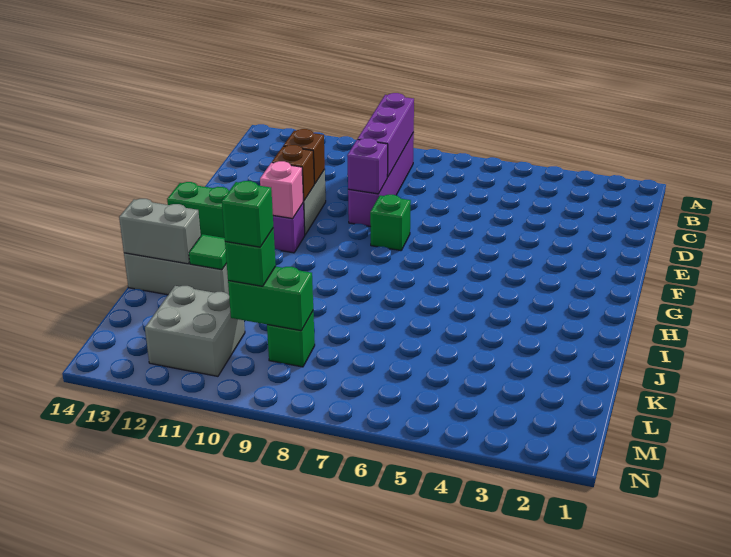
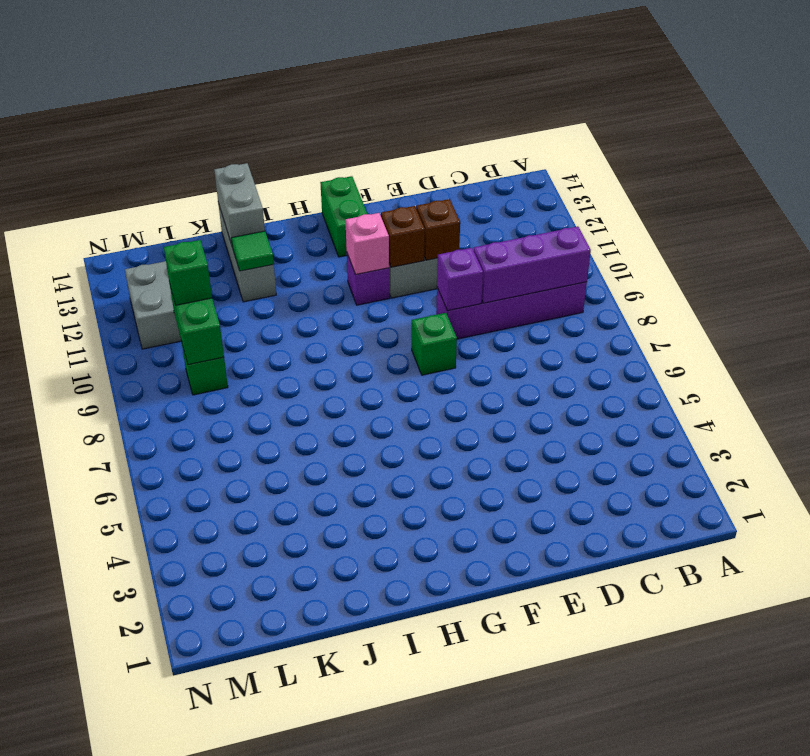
green 1x1 brick [222,181,273,247] -> none

